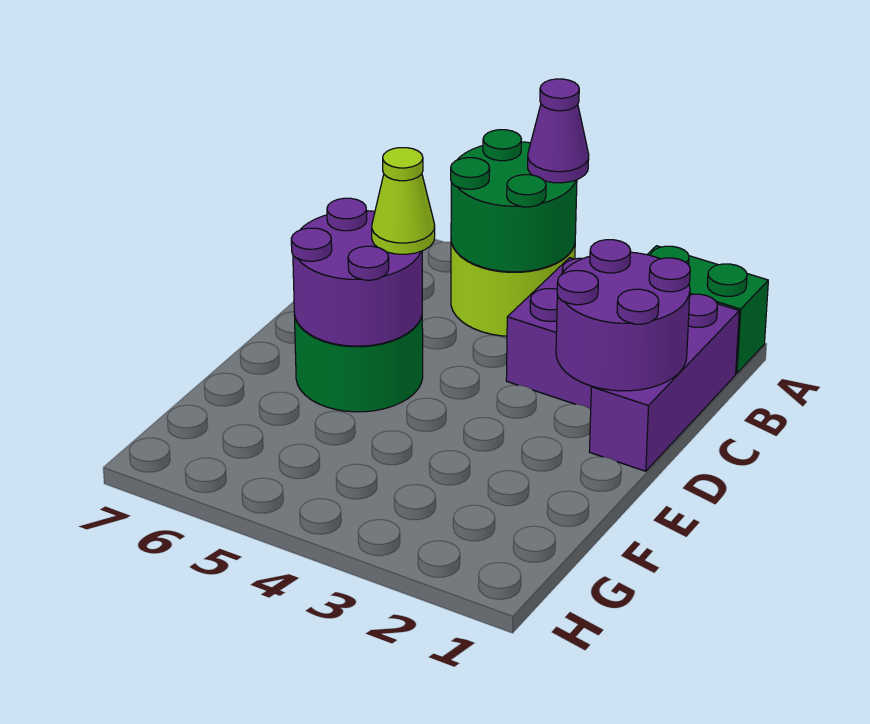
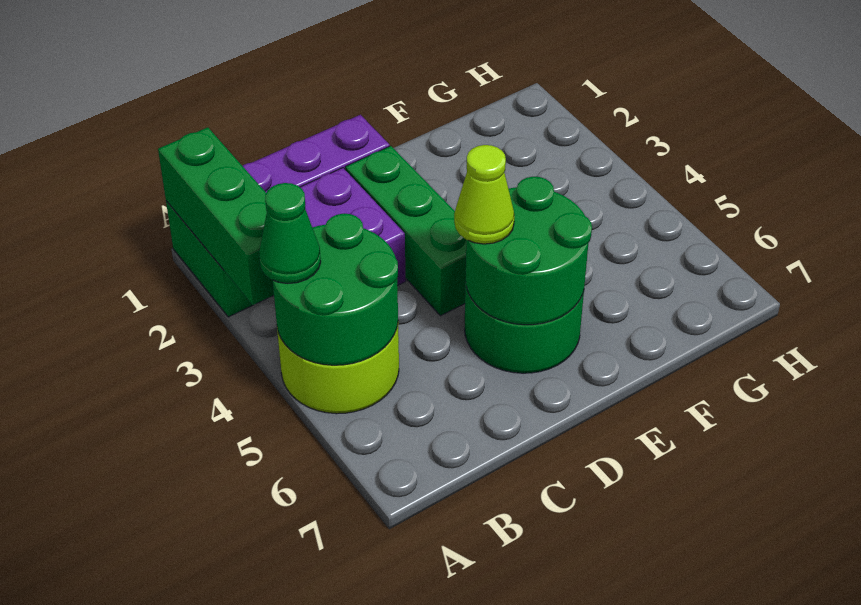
none -> green 1x3 brick [158,127,274,305]
purple 1x1 cone [528,79,589,183] -> green 1x1 cone [259,183,321,284]
purple 2x2 round brick [556,240,690,391] -> none
none -> green 1x3 brick [345,146,466,316]
purple 2x2 round brick [291,198,422,346] -> green 2x2 round brick [466,177,592,325]

